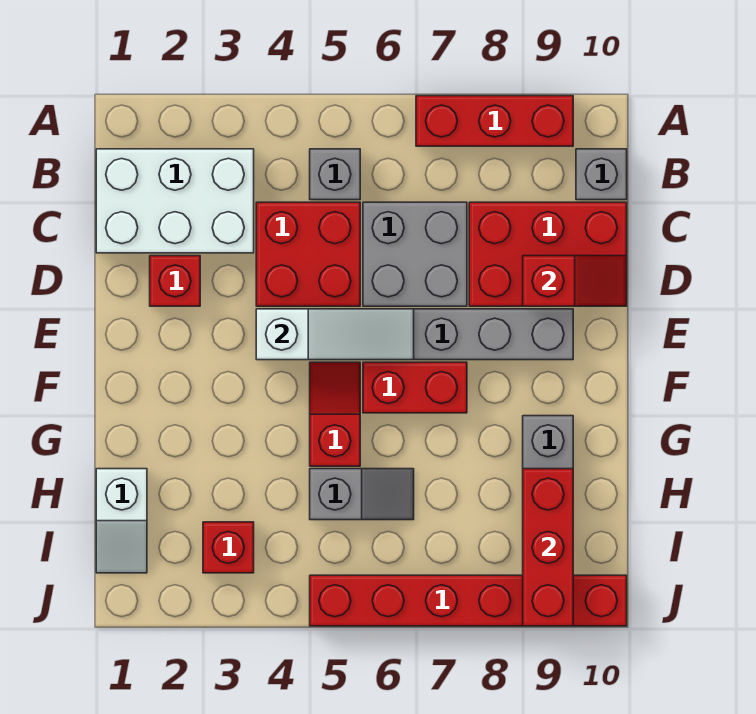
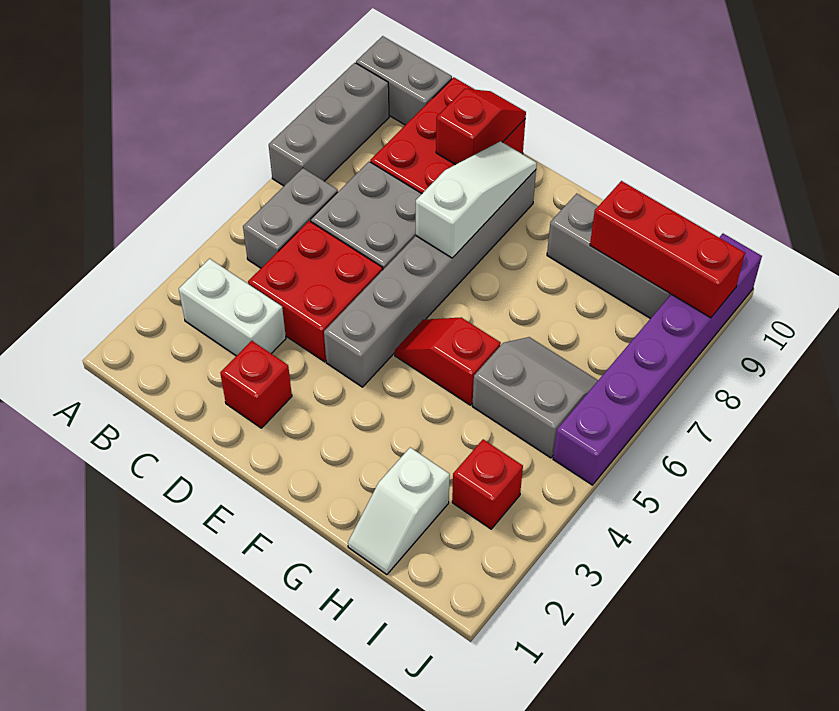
red 1x3 brick [416,96,573,146] -> grey 1x3 brick [269,63,389,186]
white 2x3 brick [96,149,254,253] -> white 1x2 brick [179,259,286,356]
grey 1x1 brick [310,149,360,200] -> grey 1x2 brick [243,168,338,268]
grey 1x1 brick [576,149,627,200] -> grey 1x2 brick [356,36,452,125]
white 1x3 slope [256,309,414,360] -> white 1x3 slope moved to [416,141,537,258]
red 1x2 brick [363,362,467,413] -> none
white 1x2 slope [96,469,147,573] -> white 1x2 slope turned to [348,447,450,575]
grey 1x2 slope [310,469,414,520] -> grey 2x2 slope [472,337,598,458]
red 1x6 brick [310,575,627,626] -> purple 1x6 brick [553,234,762,485]

